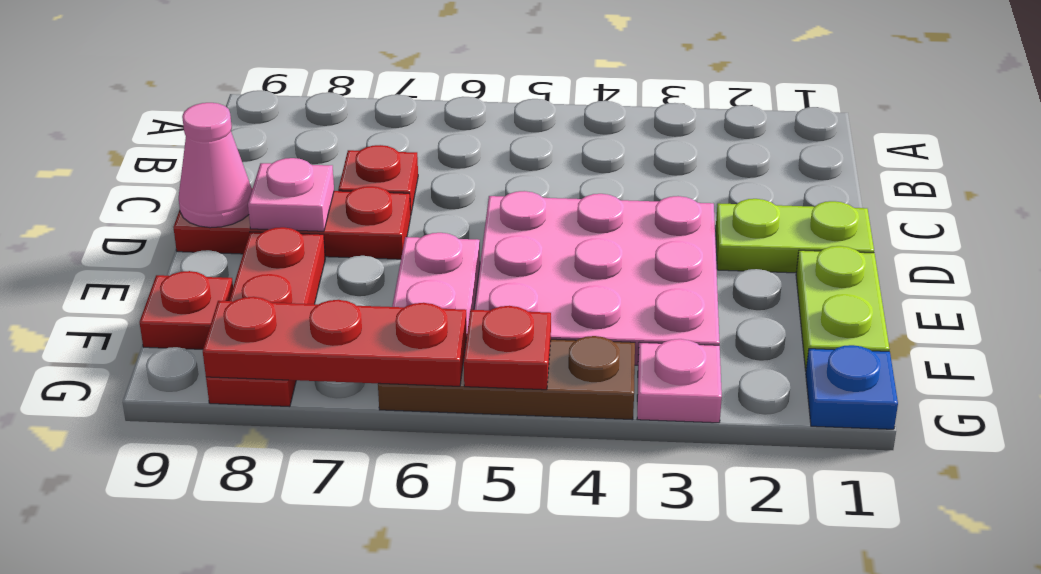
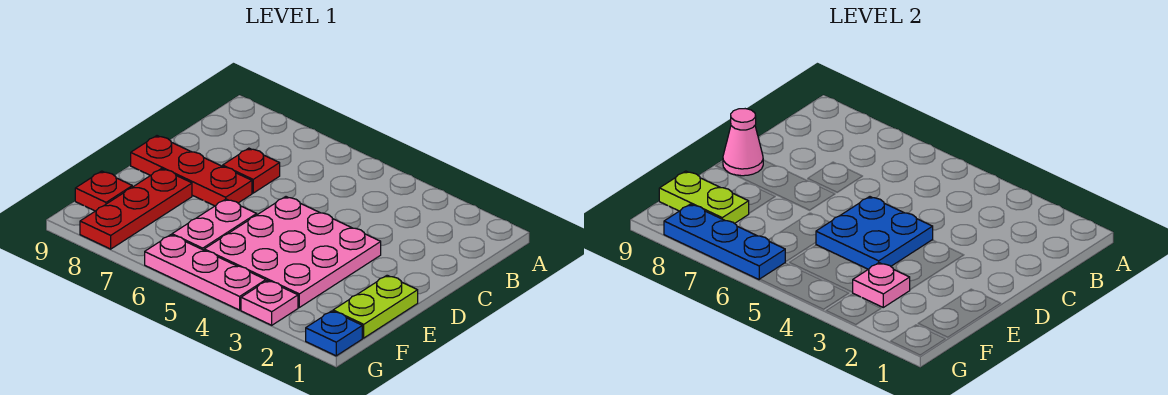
lime 1x2 plate [716,199,874,273] -> lime 1x2 plate moved to [659,171,749,223]
none -> blue 2x2 plate [816,197,933,269]
pink 1x1 plate [248,158,334,231] -> pink 1x1 plate moved to [852,263,910,307]
brown 1x3 plate [378,336,635,420] -> pink 1x3 plate [145,235,266,310]
red 1x1 plate [464,306,551,390] -> none
red 1x3 plate [203,297,467,386] -> blue 1x3 plate [664,204,785,279]

